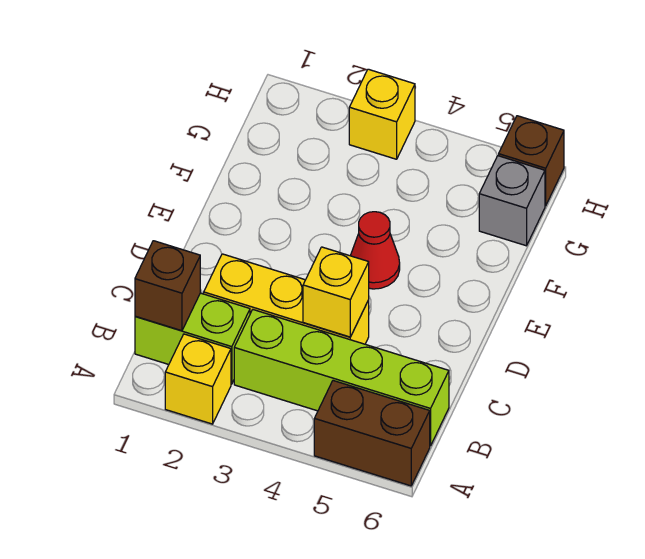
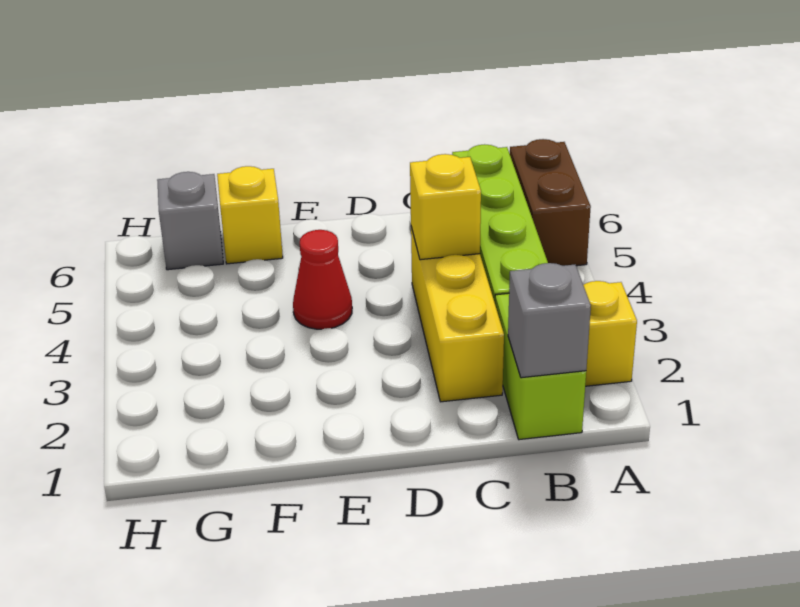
brown 1x1 brick [135,241,200,331] -> grey 1x1 brick [508,263,591,378]
yellow 1x1 brick [349,69,415,159] -> yellow 1x1 brick moved to [217,166,283,264]
brown 1x1 brick [499,116,564,206] -> none

